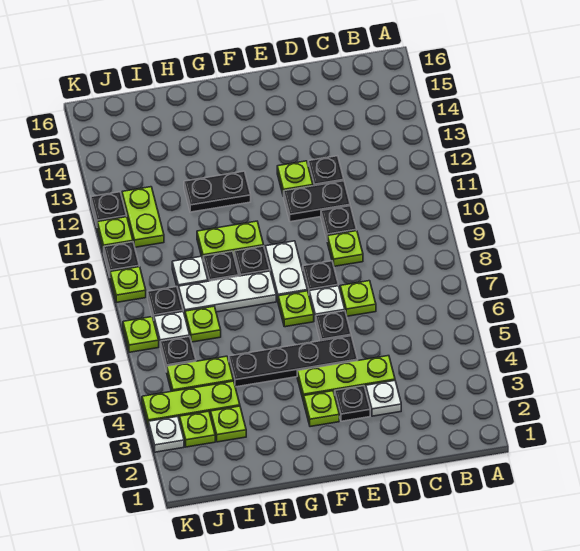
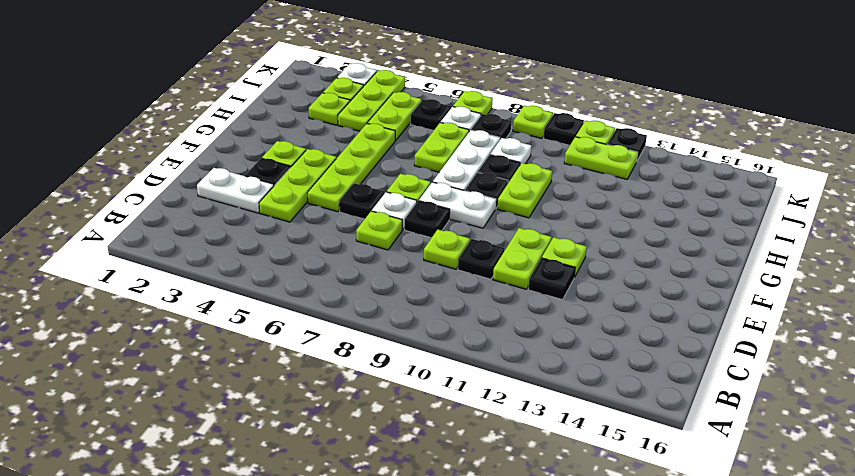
white 1x1 plate [366,381,401,416] -> white 1x2 plate [197,168,274,213]
black 1x2 plate [283,181,350,222] -> lime 1x2 plate [493,228,552,289]
black 1x4 plate [229,336,358,387] -> lime 1x4 plate [307,123,395,212]
black 1x2 plate [184,171,251,212] -> none
lime 1x1 plate [185,306,221,342] -> lime 1x2 plate [414,122,469,172]

